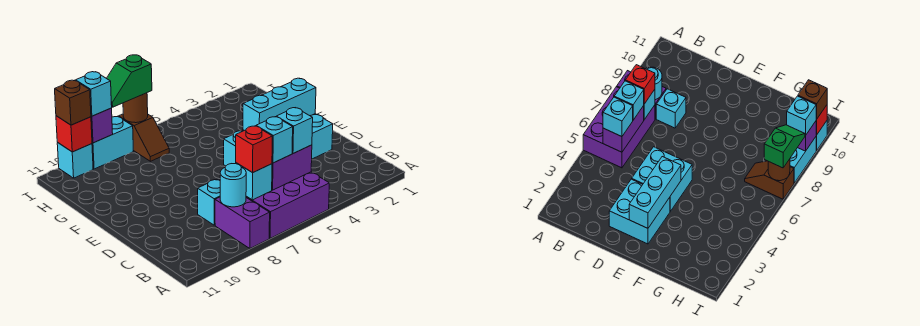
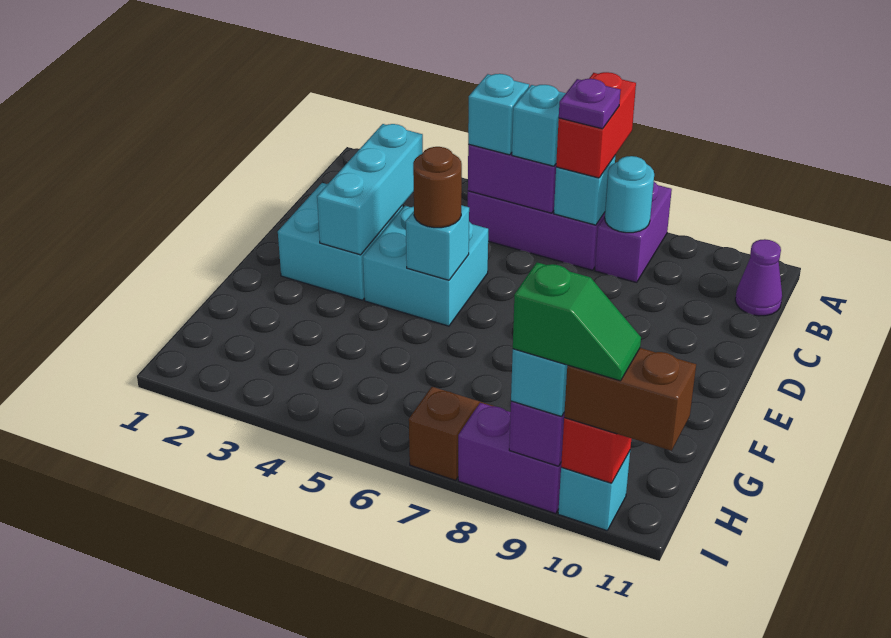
red 1x1 brick [236,126,272,173] -> red 1x2 brick [556,72,636,178]
none -> purple 1x1 plate [559,79,620,129]
none -> purple 1x1 cone [735,239,782,316]
cyan 1x1 brick [198,179,220,225] -> cyan 1x1 brick moved to [406,205,469,280]
cyan 1x3 brick [243,78,316,131] -> cyan 1x3 brick turned to [317,124,423,255]
brown 1x1 round brick [123,93,148,123] -> brown 1x1 round brick moved to [413,147,462,228]
green 1x2 slope [107,55,152,107] -> green 1x2 slope moved to [513,262,641,381]
cyan 1x2 brick [92,116,133,169] -> purple 1x2 brick [458,403,561,514]
brown 1x1 brick [55,80,91,125] -> brown 1x2 brick [564,348,696,451]

